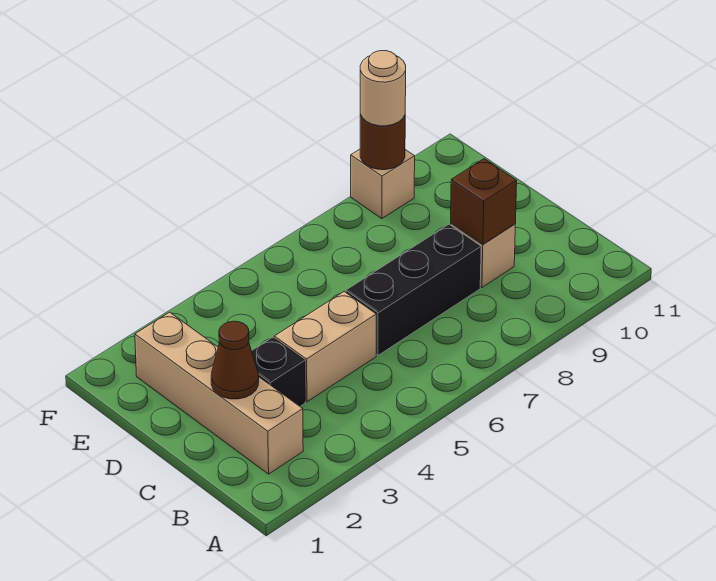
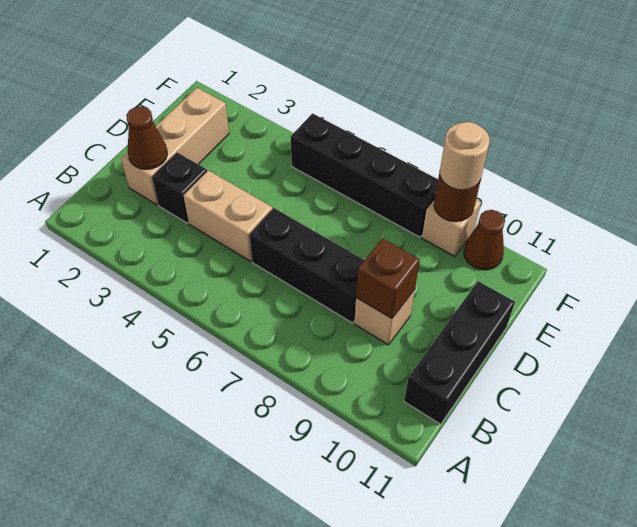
tan 1x4 brick [135,312,303,474] -> tan 1x3 brick [121,88,229,205]
none -> black 1x3 brick [404,281,515,424]
none -> black 1x4 brick [291,114,438,237]
none -> brown 1x1 cone [464,210,505,270]

